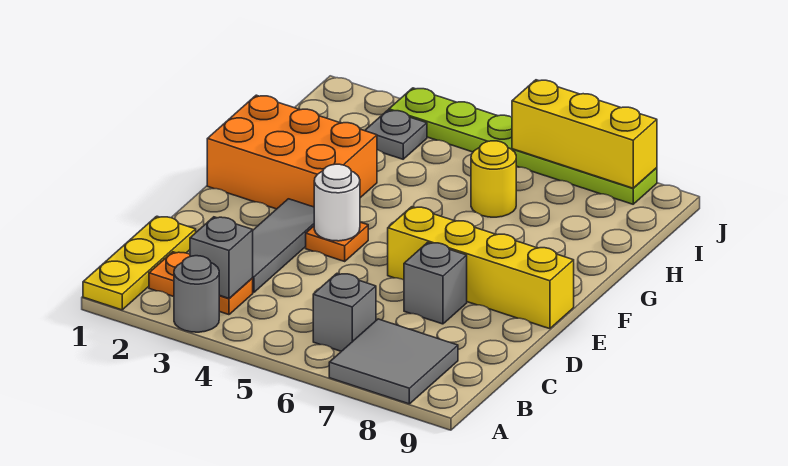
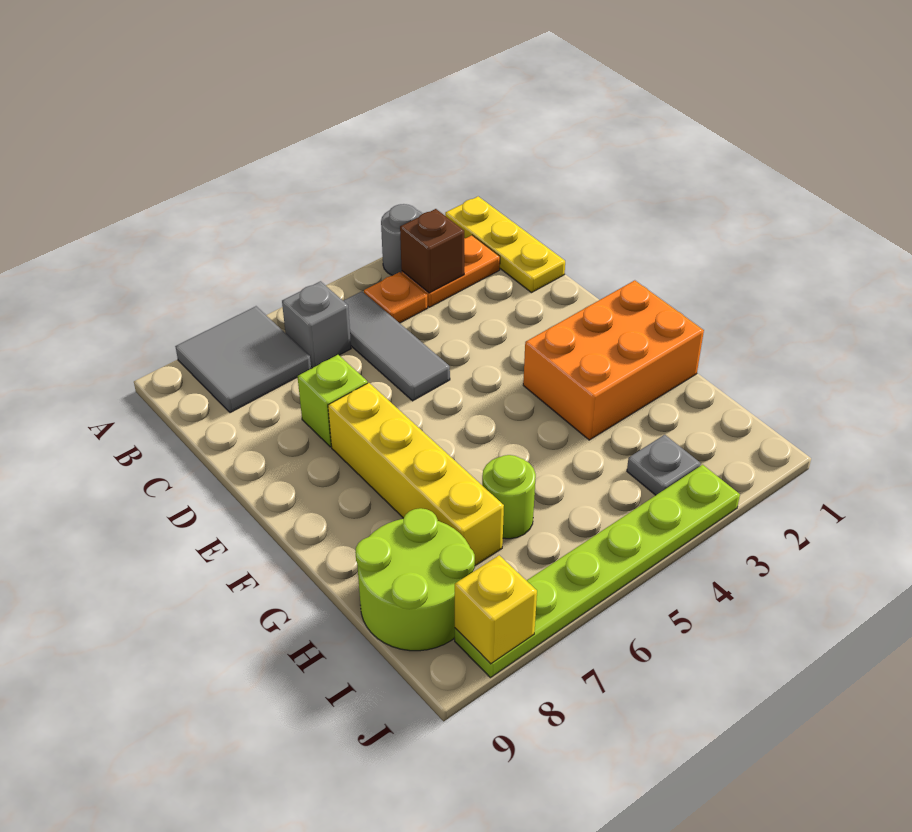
grey 1x1 brick [190,217,253,298] -> brown 1x1 brick [400,209,464,293]
grey 1x3 tile [253,199,314,292] -> grey 1x3 tile moved to [344,291,450,401]
grey 1x1 brick [404,242,467,324] -> lime 1x1 brick [297,355,368,447]
orange 1x1 plate [306,222,368,261] -> orange 1x1 plate moved to [364,272,428,323]
white 1x1 round brick [314,164,360,241] -> none
yellow 1x4 brick [388,207,574,329] -> yellow 1x4 brick turned to [328,383,504,566]
yellow 1x1 round brick [471,141,516,217] -> lime 1x1 round brick [482,455,536,539]
none -> lime 2x2 round brick [355,508,475,651]
yellow 1x3 brick [512,80,657,188] -> yellow 1x1 brick [455,555,537,664]

